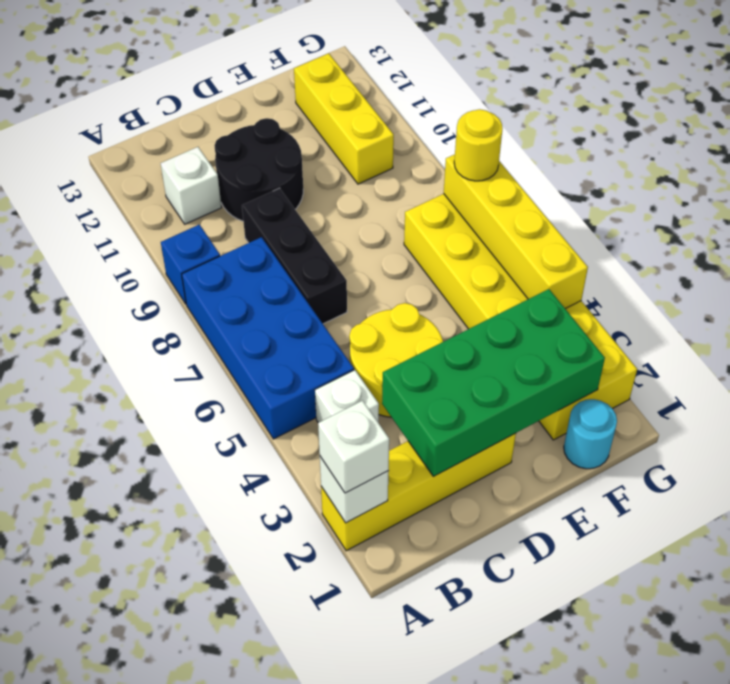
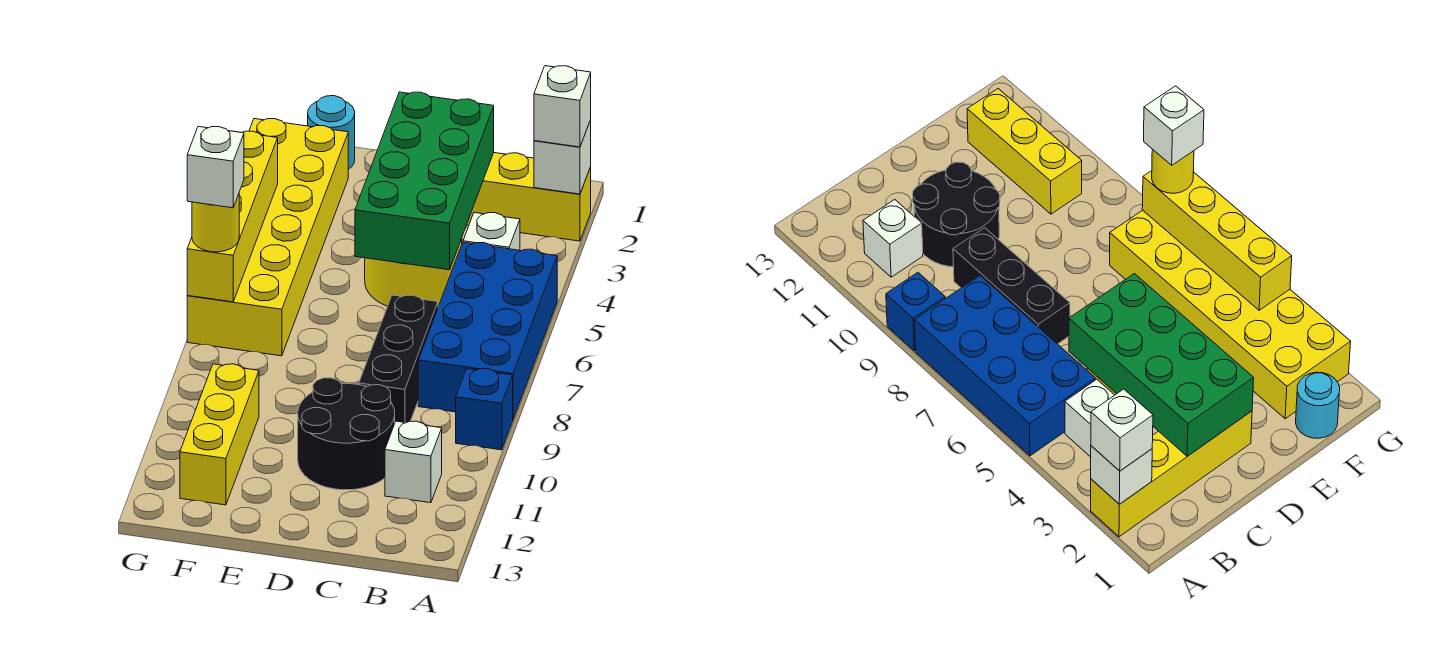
green 2x4 brick [382,289,605,476] -> green 2x4 brick turned to [355,92,494,270]
none -> white 1x1 brick [187,126,244,208]

